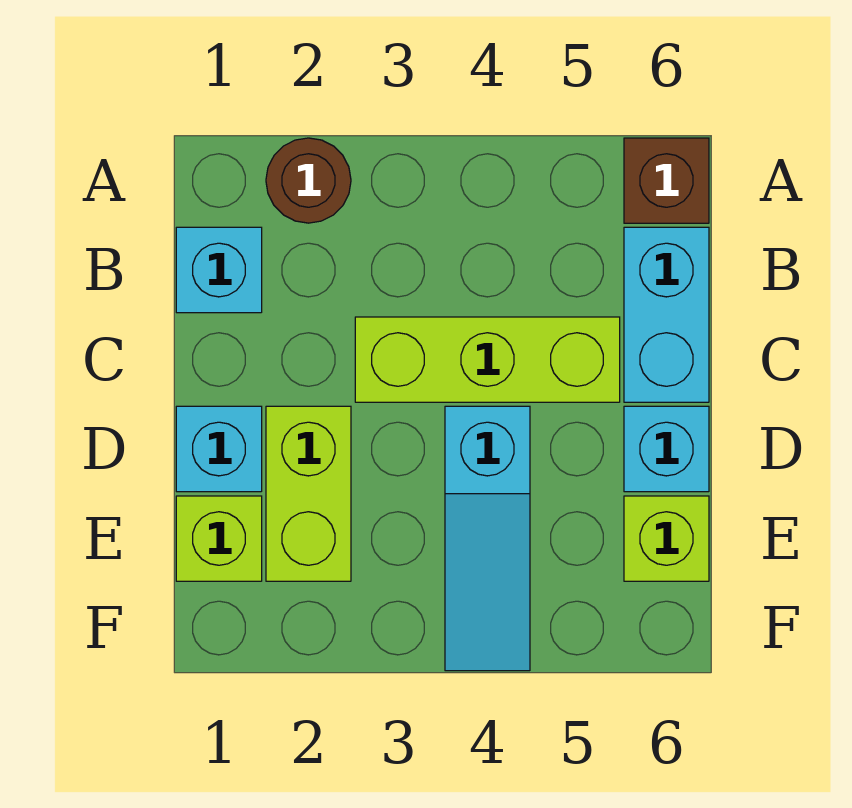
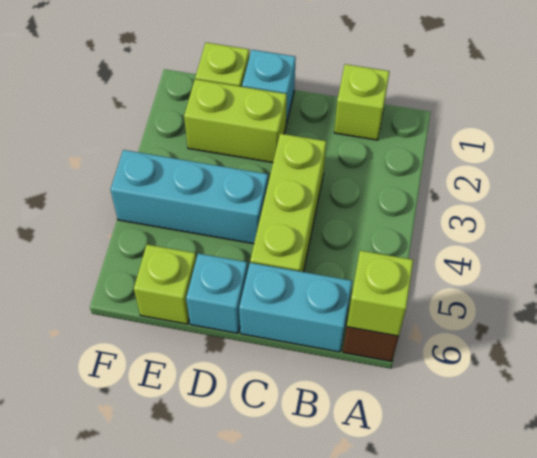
brown 1x1 round brick [266,138,351,223] -> none
none -> lime 1x1 brick [347,251,413,336]
cyan 1x1 brick [176,227,262,313] -> lime 1x1 brick [334,64,390,140]
cyan 1x3 slope [445,406,530,671] -> cyan 1x3 brick [111,150,268,244]

